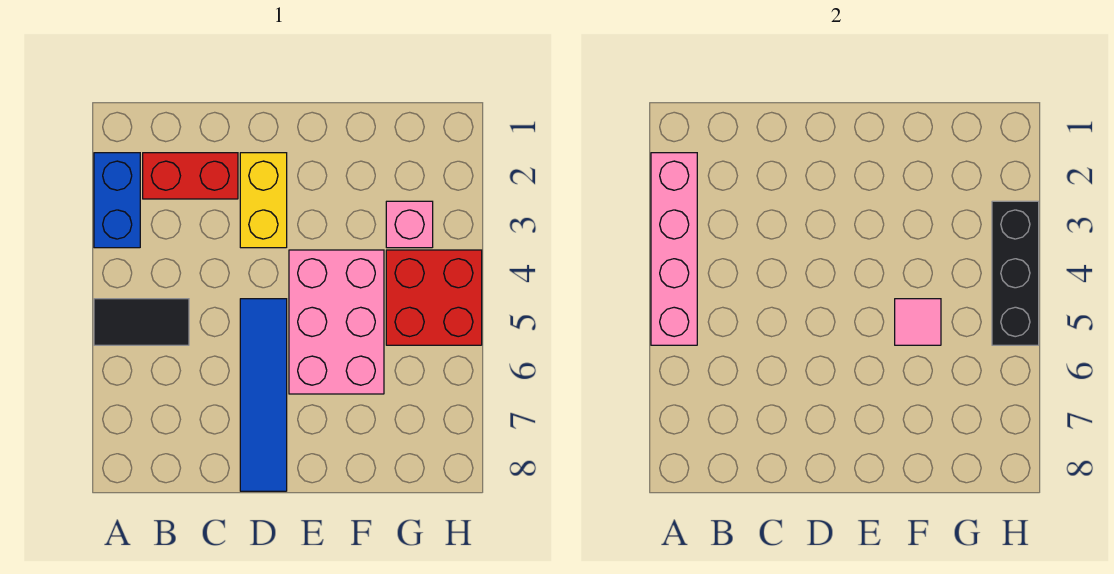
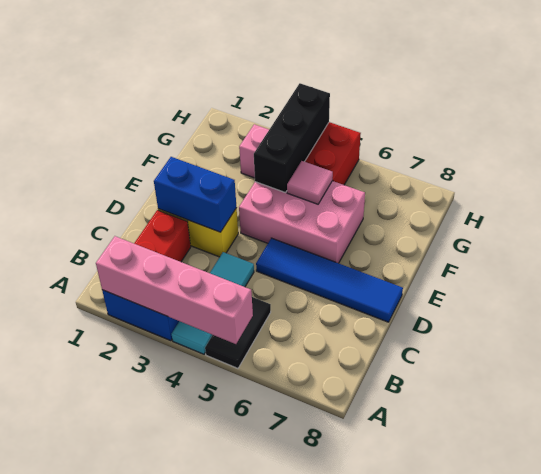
none -> cyan 1x3 tile [172,252,254,354]
none -> blue 1x2 brick [154,157,237,232]
black 1x3 brick [992,201,1039,345] -> black 1x3 brick turned to [254,83,330,193]

